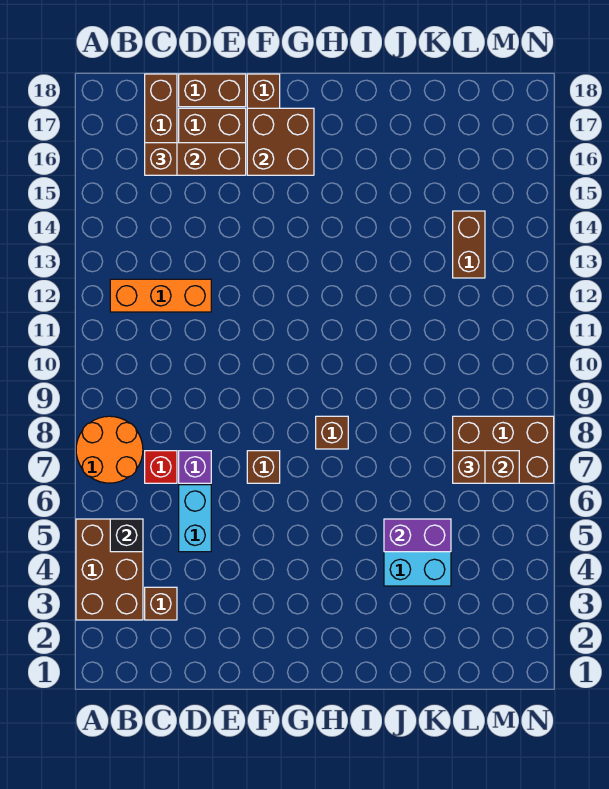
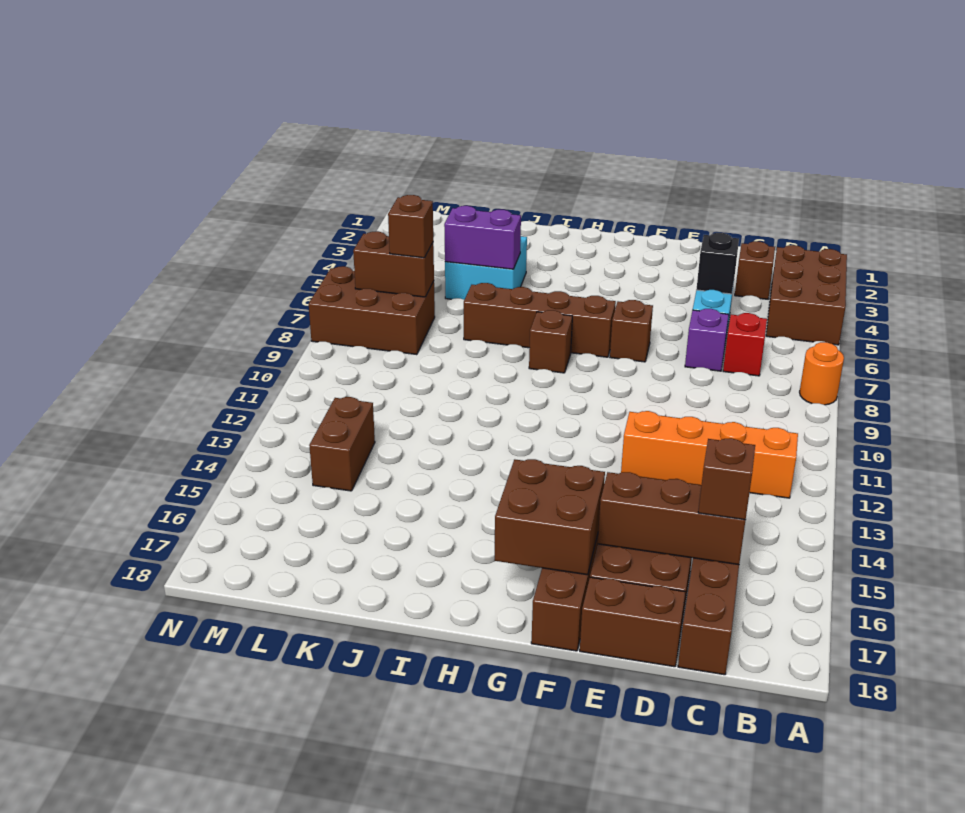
orange 2x2 round brick [76,416,143,483] -> orange 1x1 round brick [800,342,844,405]
black 1x1 brick [110,519,143,552] -> black 1x1 brick moved to [696,233,739,294]
orange 1x3 brick [110,279,211,312] -> orange 1x4 brick [621,411,798,498]
none -> brown 1x4 brick [464,283,616,357]

